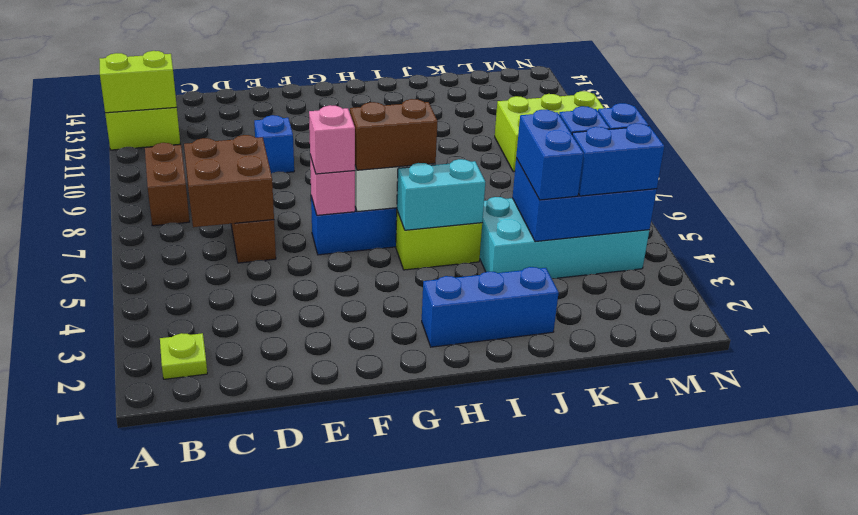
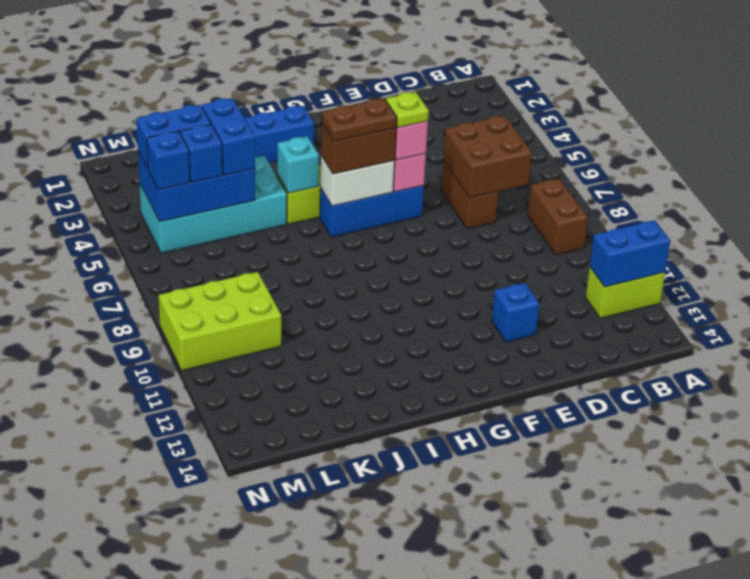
lime 1x2 brick [99,51,177,113] -> blue 1x2 brick [590,220,670,287]
lime 1x1 plate [160,333,207,379] -> lime 1x1 plate moved to [386,92,429,127]
blue 1x1 brick [254,115,294,173] -> blue 1x1 brick moved to [492,283,539,342]
none -> brown 1x2 plate [322,99,397,141]
cyan 1x2 brick [397,159,485,230] -> cyan 1x1 brick [277,136,319,193]

